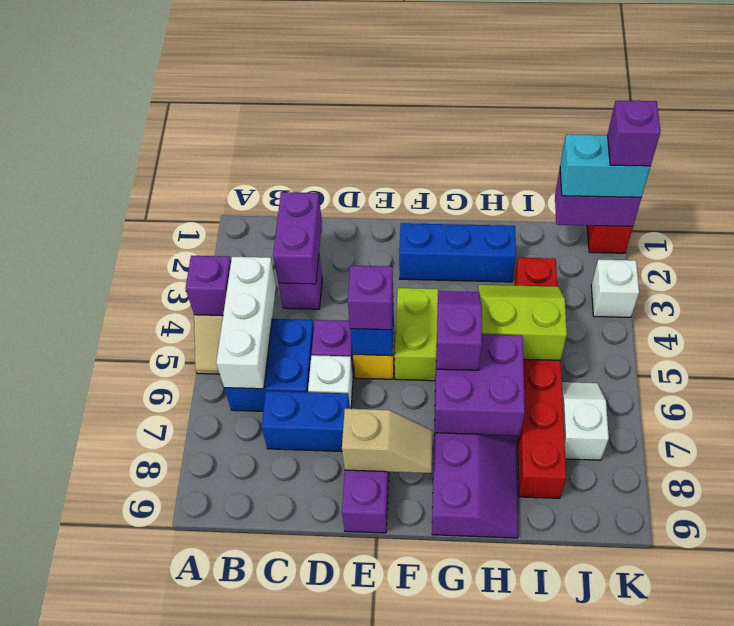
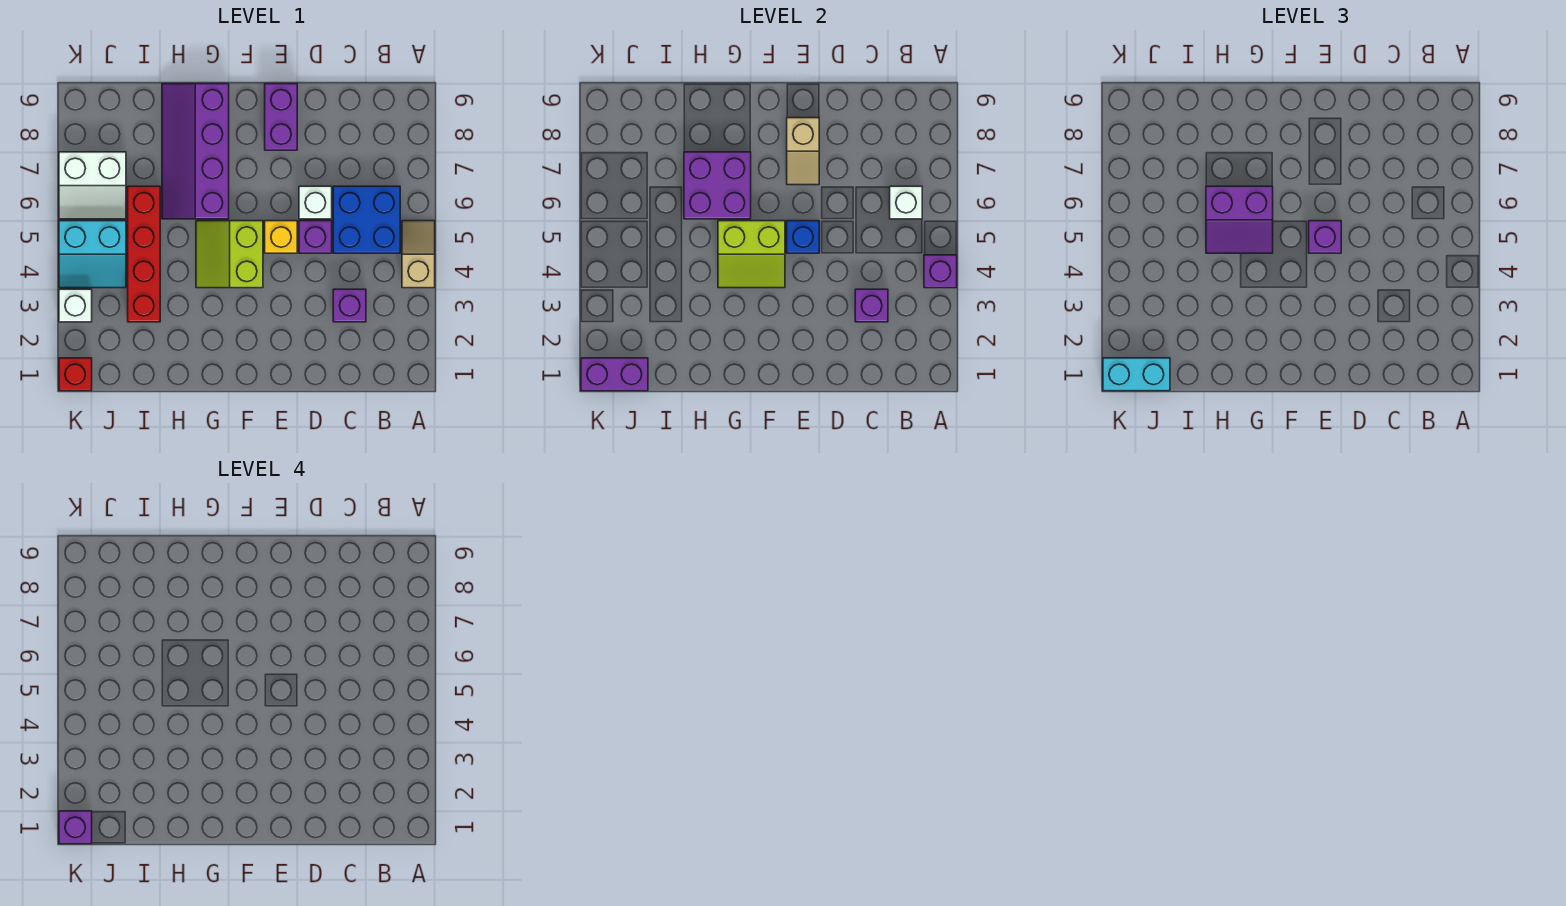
white 1x3 brick [216,257,276,389] -> white 1x1 brick [890,186,922,219]
purple 1x2 brick [273,192,322,284] -> purple 1x1 brick [855,289,888,322]
blue 1x2 brick [262,391,350,451] -> none
tan 1x2 slope [342,408,432,473] -> tan 1x2 slope turned to [787,118,819,185]
blue 1x3 brick [399,223,516,282] -> none
purple 1x2 slope [436,291,482,370] -> purple 2x2 slope [1206,186,1273,253]
lime 2x2 slope [478,285,567,360] -> lime 2x2 slope moved to [718,221,785,288]
red 1x6 brick [514,258,566,498] -> red 1x4 brick [128,186,160,322]
none -> cyan 2x2 slope [59,221,126,288]
white 1x2 slope [562,382,609,460] -> white 2x2 slope [59,152,126,219]

